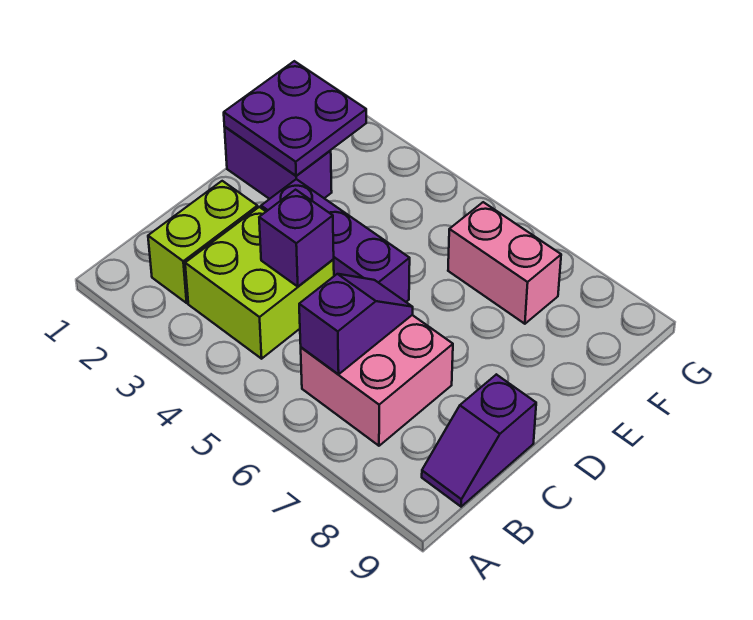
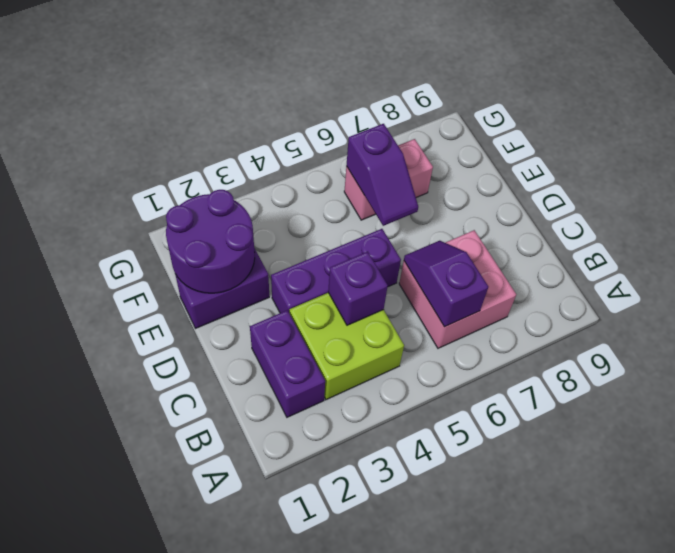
lime 1x2 brick [148,181,258,303] -> purple 1x2 brick [250,310,325,417]
purple 1x2 slope [422,374,536,507] -> purple 1x2 slope moved to [346,124,418,226]
purple 2x2 plate [224,61,366,176] -> purple 2x2 round brick [166,190,255,293]

